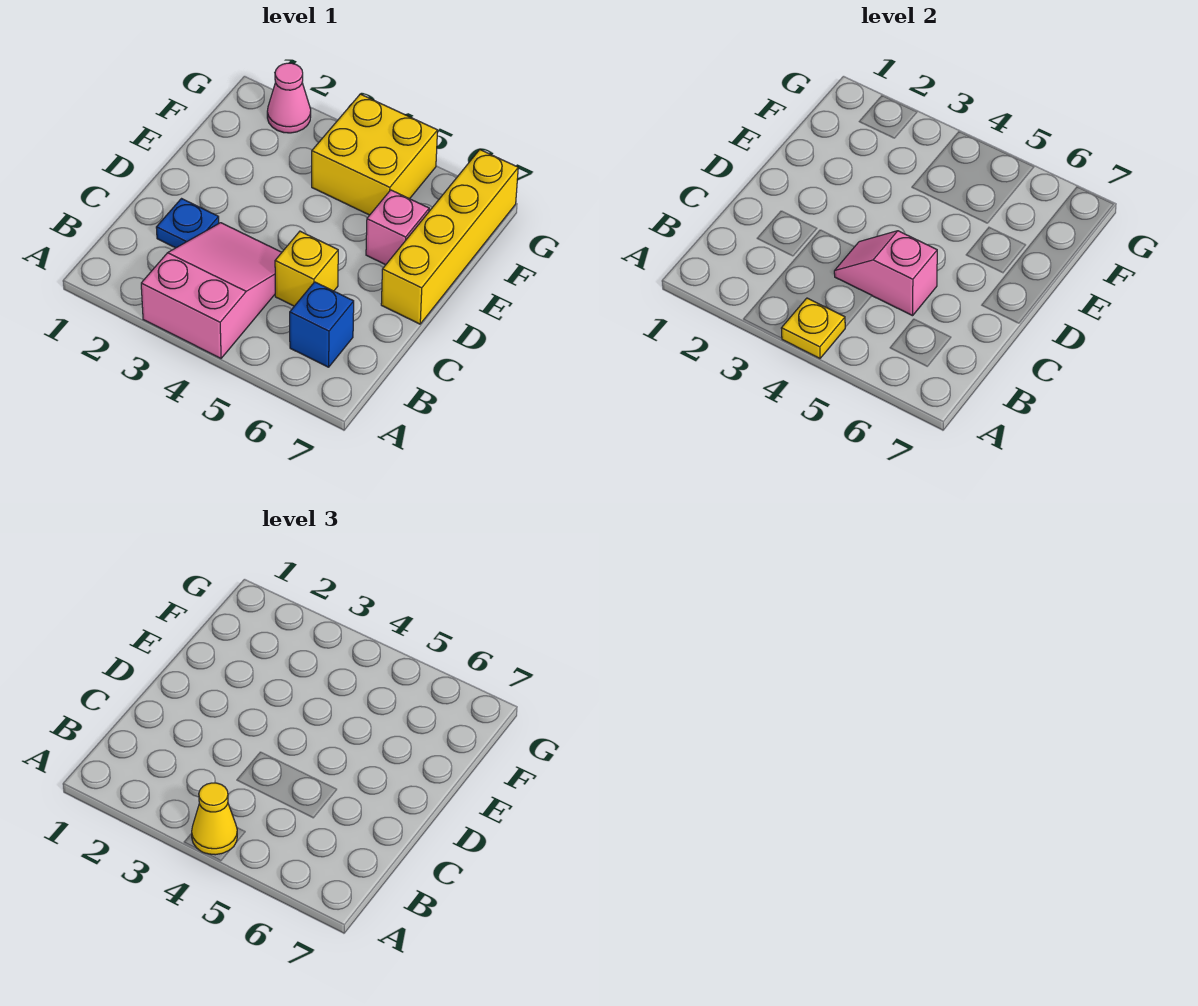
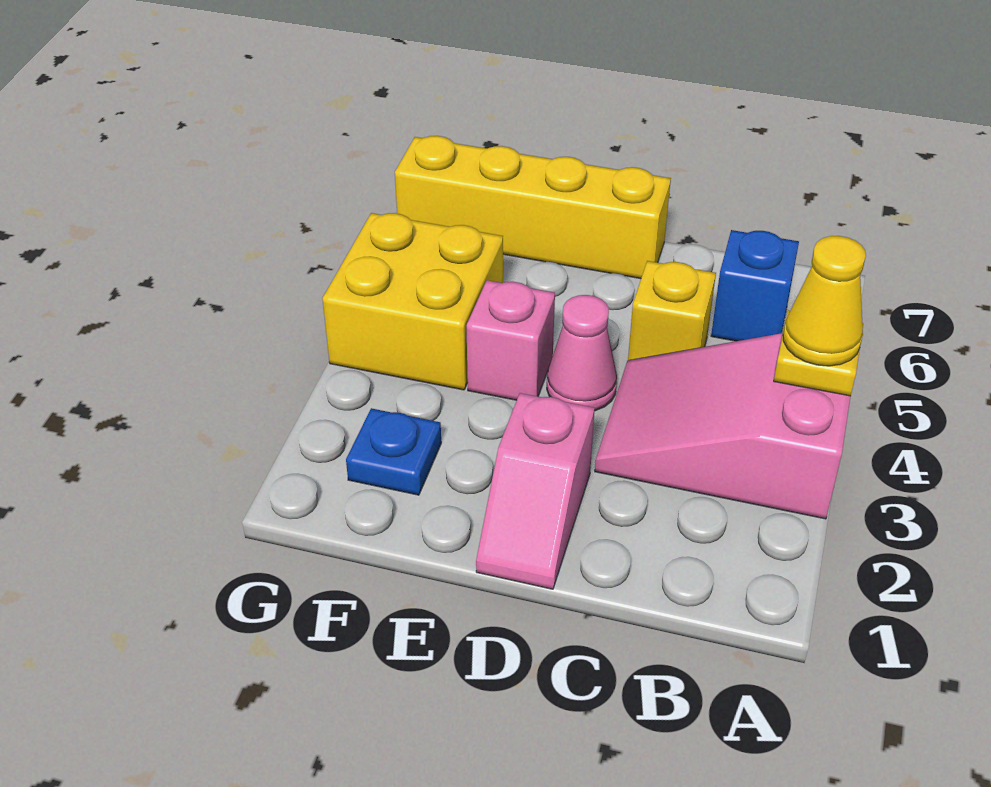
blue 1x1 plate [156,199,219,248] -> blue 1x1 plate moved to [346,408,441,495]
pink 1x2 slope [834,231,937,316] -> pink 1x2 slope moved to [476,393,595,589]
pink 1x1 brick [366,190,429,265] -> pink 1x1 brick moved to [467,280,555,400]
pink 1x1 cone [267,63,311,133] -> pink 1x1 cone moved to [547,295,617,411]

